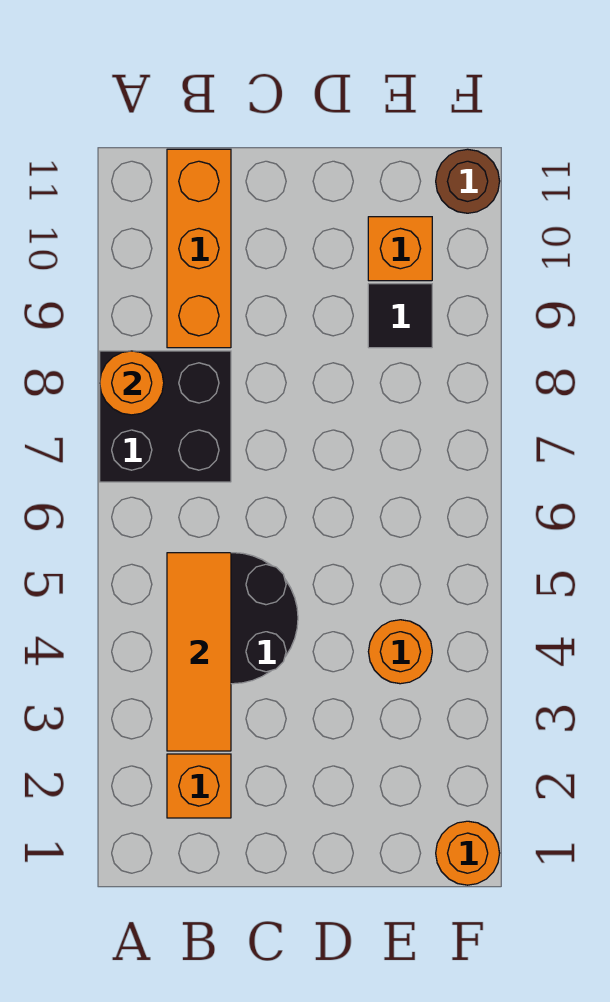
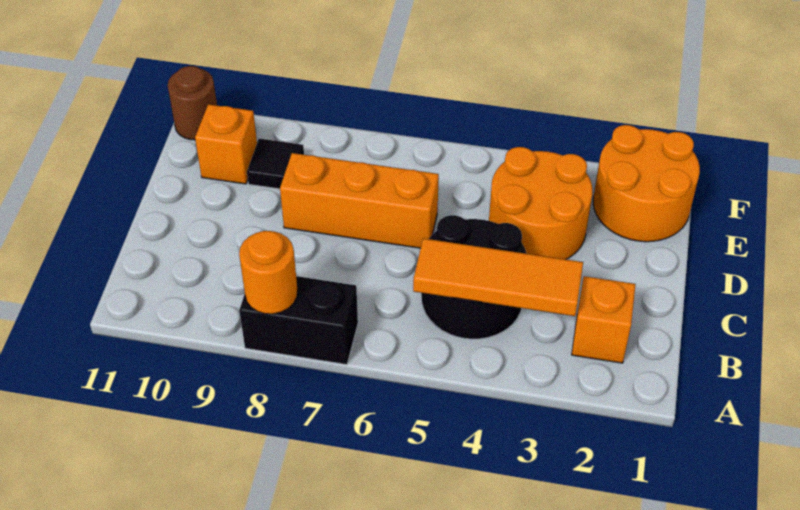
black 2x2 brick [100,351,231,482] -> black 1x2 brick [239,276,358,365]
orange 1x3 brick [167,149,231,348] -> orange 1x3 brick moved to [280,153,439,248]
orange 1x1 round brick [368,620,432,684] -> orange 2x2 round brick [489,147,592,259]
orange 1x1 round brick [436,821,500,885] -> orange 2x2 round brick [593,125,700,242]

